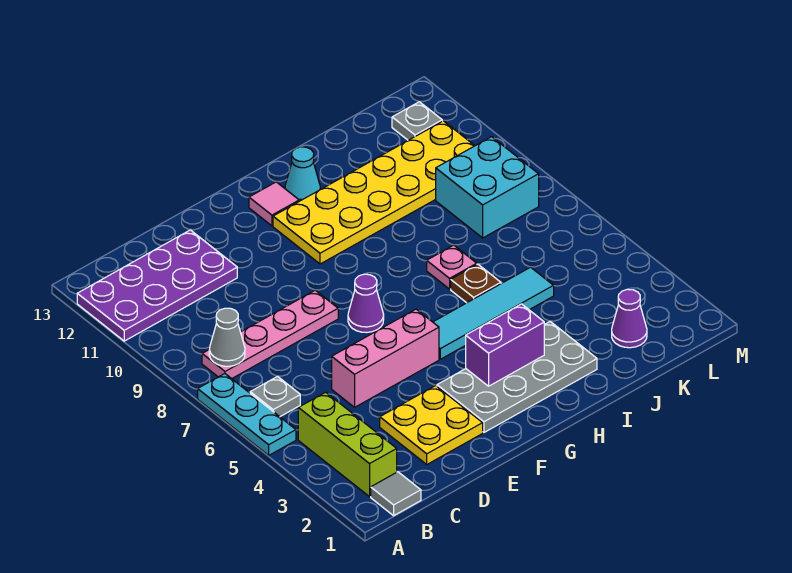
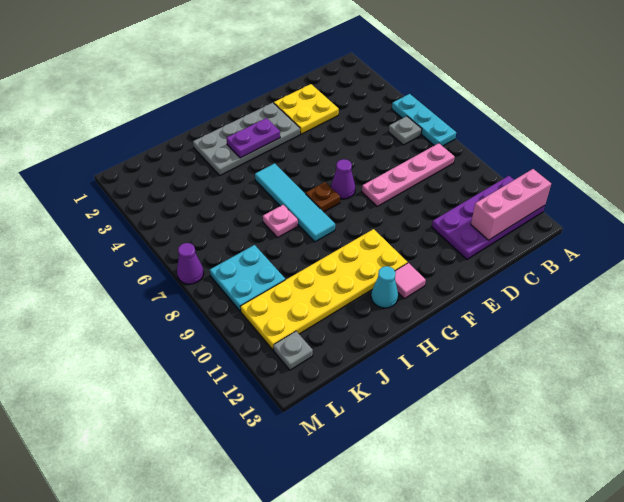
grey 1x1 tile [371,472,421,516] -> none
lime 1x3 brick [298,392,397,497] -> none
grey 1x1 cone [209,308,245,366] -> none
pink 1x3 brick [332,309,439,407] -> pink 1x3 brick moved to [471,169,551,240]
purple 1x2 brick [466,304,544,386] -> purple 1x2 plate [226,118,280,158]
cyan 1x4 tile [433,267,554,359] -> cyan 1x4 tile turned to [255,163,335,242]
brown 1x1 plate [451,264,501,303] -> brown 1x1 plate moved to [306,182,340,212]
purple 1x1 cone [612,289,647,348] -> purple 1x1 cone moved to [177,243,204,284]
cyan 2x2 brick [436,137,539,238] -> cyan 2x2 plate [210,245,285,311]

